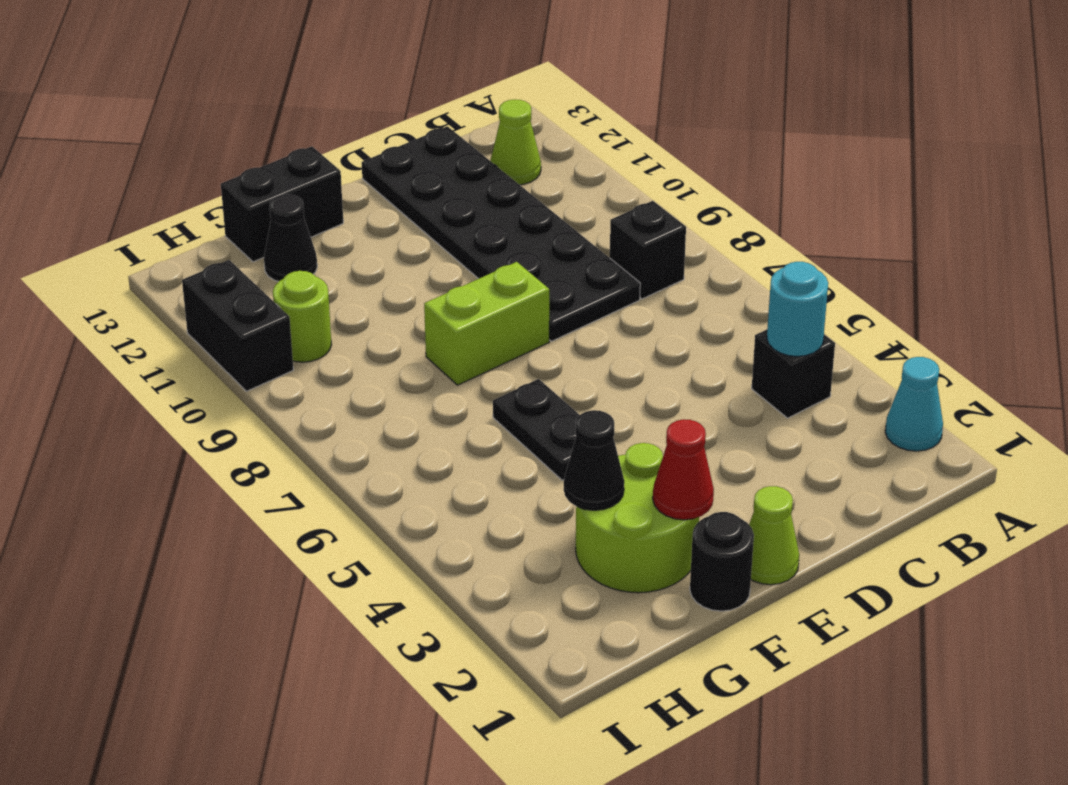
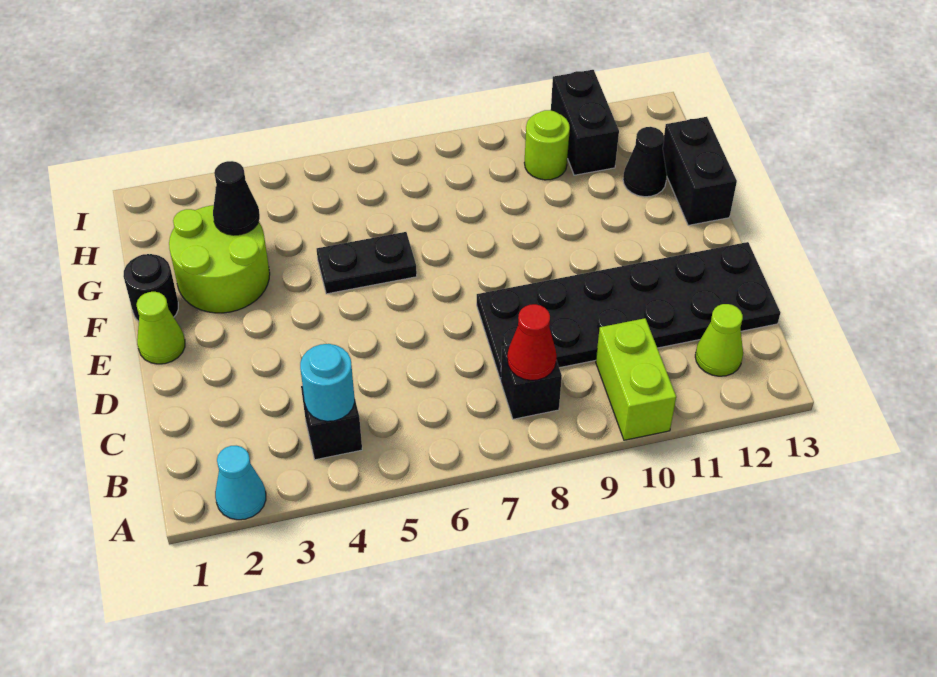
lime 1x2 brick [424,262,549,385] -> lime 1x2 brick moved to [596,318,676,440]
red 1x1 cone [653,419,714,520] -> red 1x1 cone moved to [507,304,557,380]
black 1x2 brick [182,260,293,391] -> black 1x2 brick turned to [551,70,619,175]

